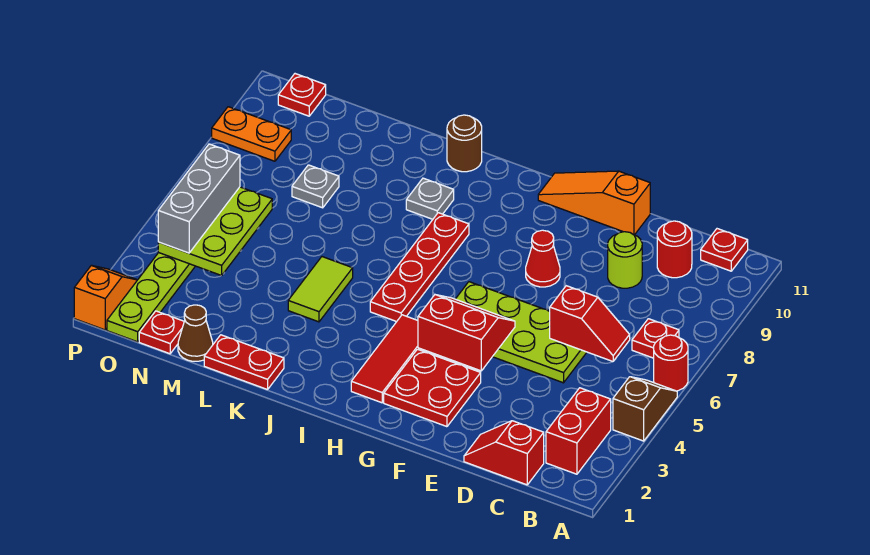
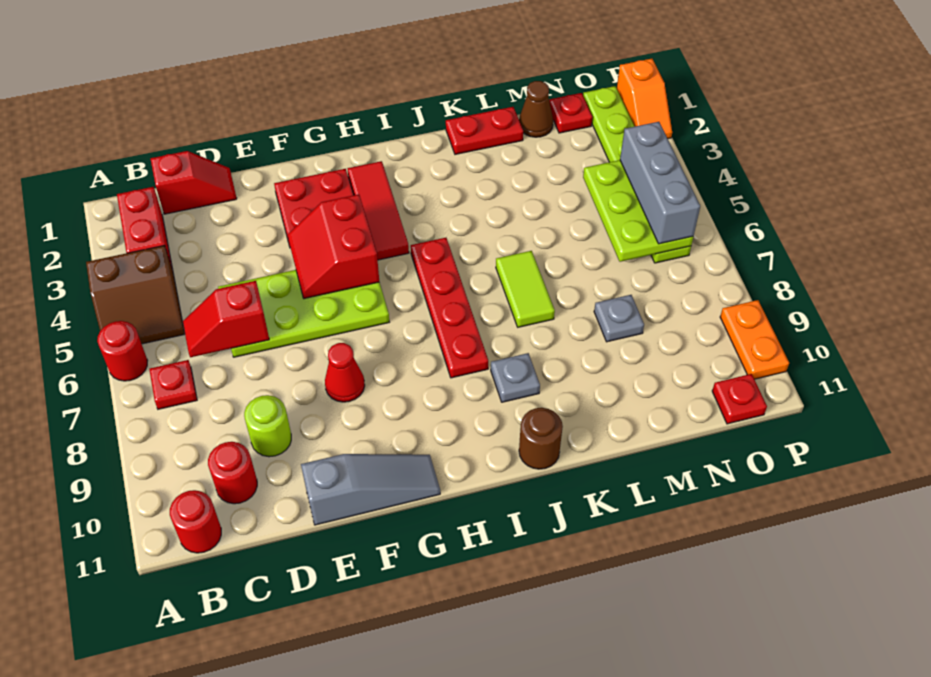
brown 1x2 slope [613,377,677,441] -> brown 2x2 slope [86,246,185,344]
red 1x1 plate [701,229,748,271] -> red 1x1 round brick [170,490,221,553]
orange 1x3 slope [538,171,650,235] -> grey 1x3 slope [301,454,440,525]
red 2x2 slope [418,295,515,371] -> red 2x2 slope turned to [288,194,379,299]
lime 1x2 tile [288,257,353,322] -> lime 1x2 tile moved to [496,251,555,327]
orange 1x2 plate [212,107,291,161] -> orange 1x2 plate turned to [720,300,789,379]

